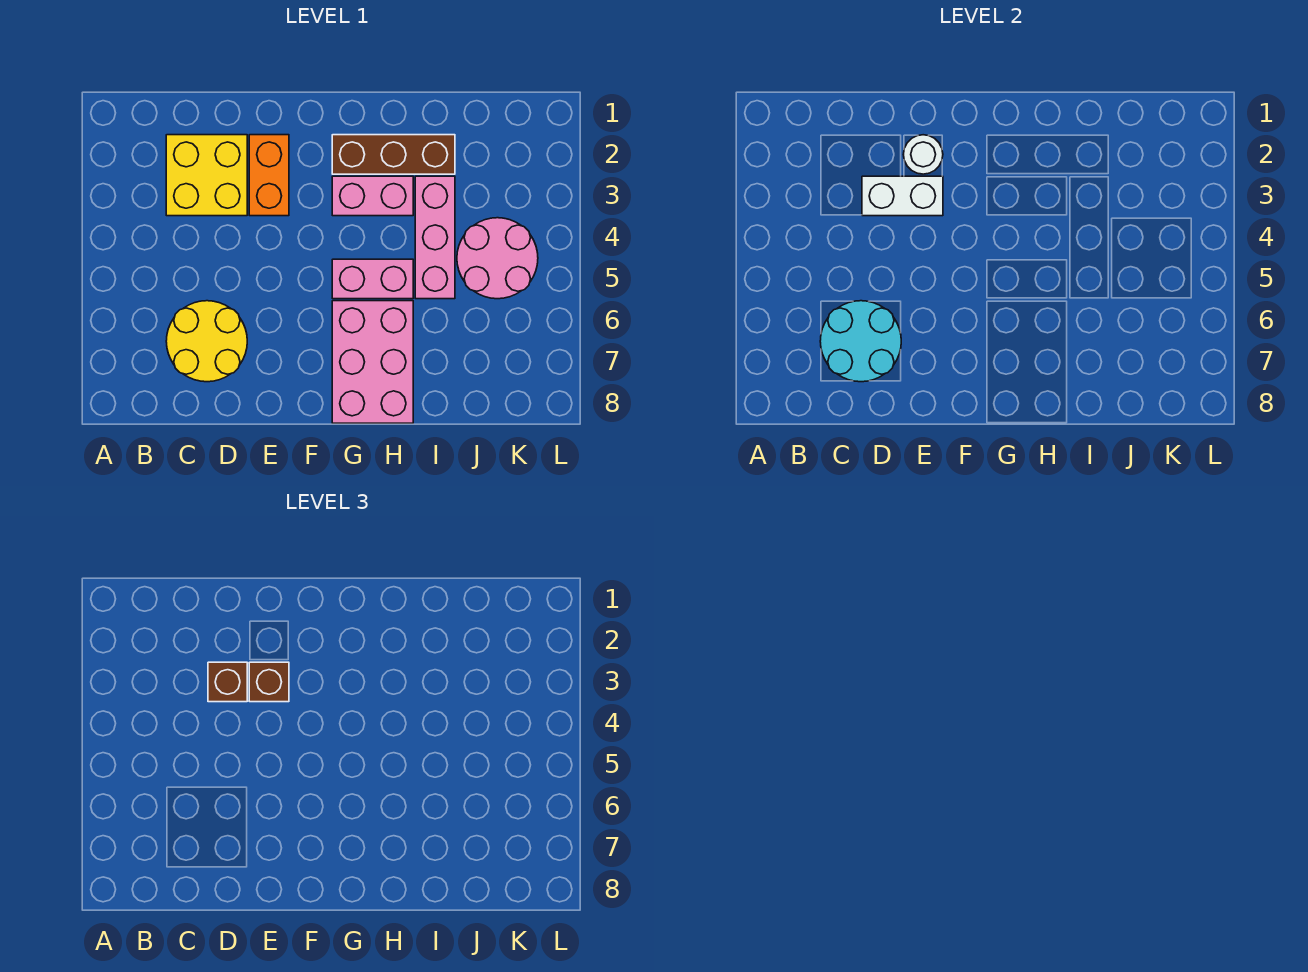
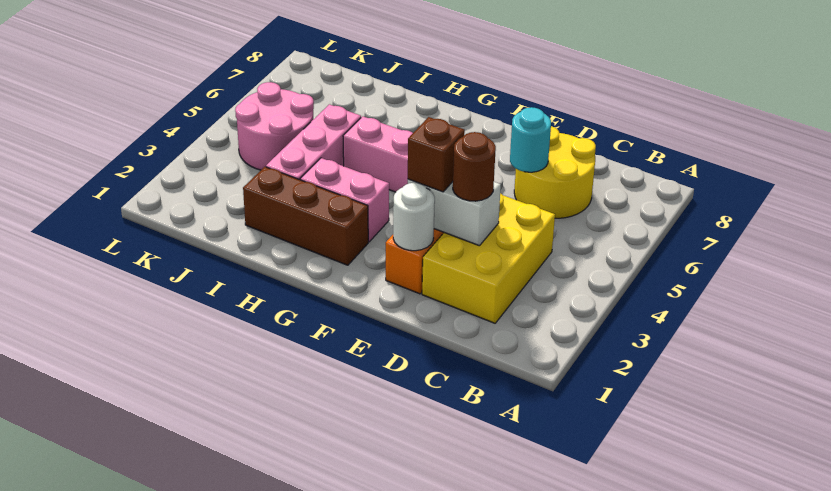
yellow 2x2 brick [166,135,247,216] -> yellow 2x3 brick [422,193,555,323]
cyan 2x2 round brick [820,301,901,382] -> cyan 1x1 round brick [510,107,551,172]
brown 1x1 brick [208,662,247,702] -> brown 1x1 round brick [453,132,496,201]
pink 2x3 brick [332,301,413,423] -> none

